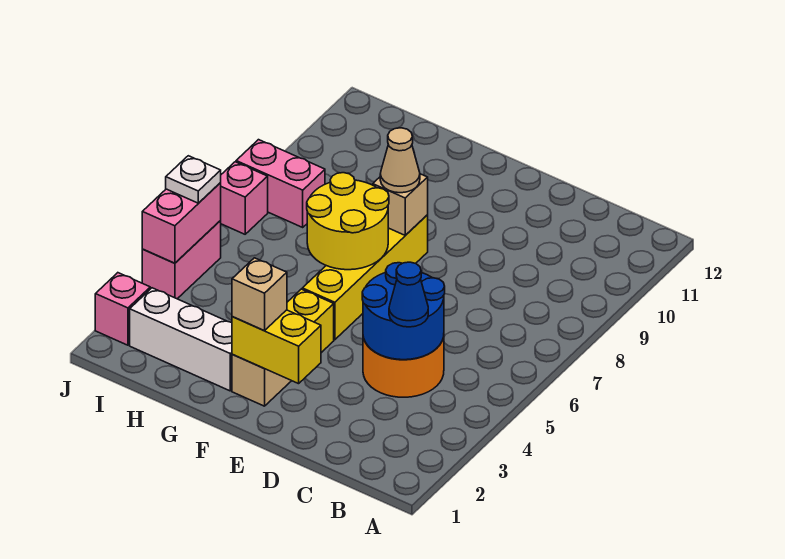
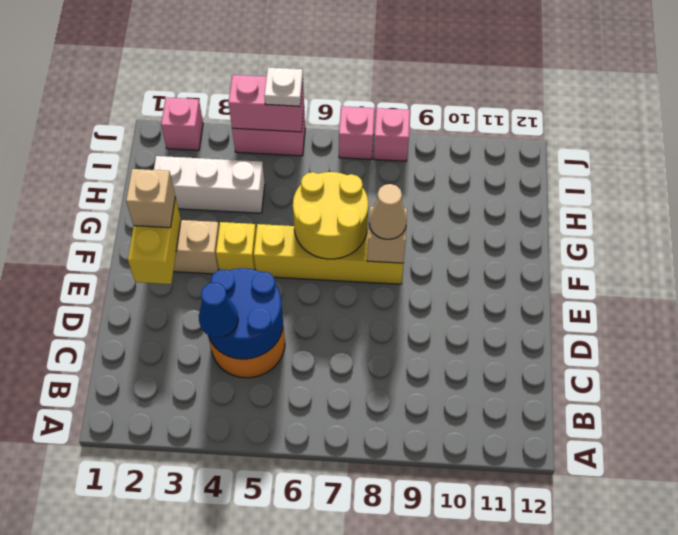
white 1x3 brick [130,288,232,391] -> white 1x3 brick turned to [154,156,265,213]
pink 1x2 brick [236,140,325,227] -> pink 1x1 brick [374,108,410,161]

